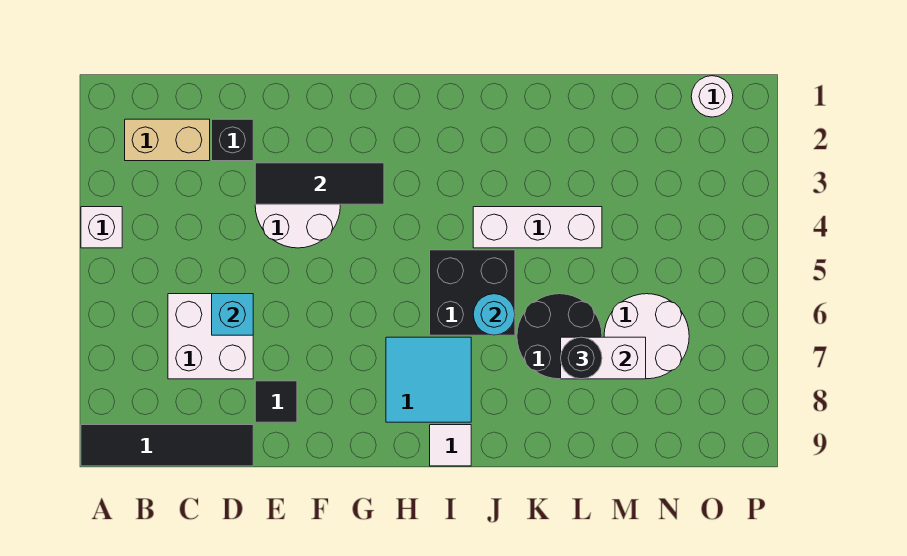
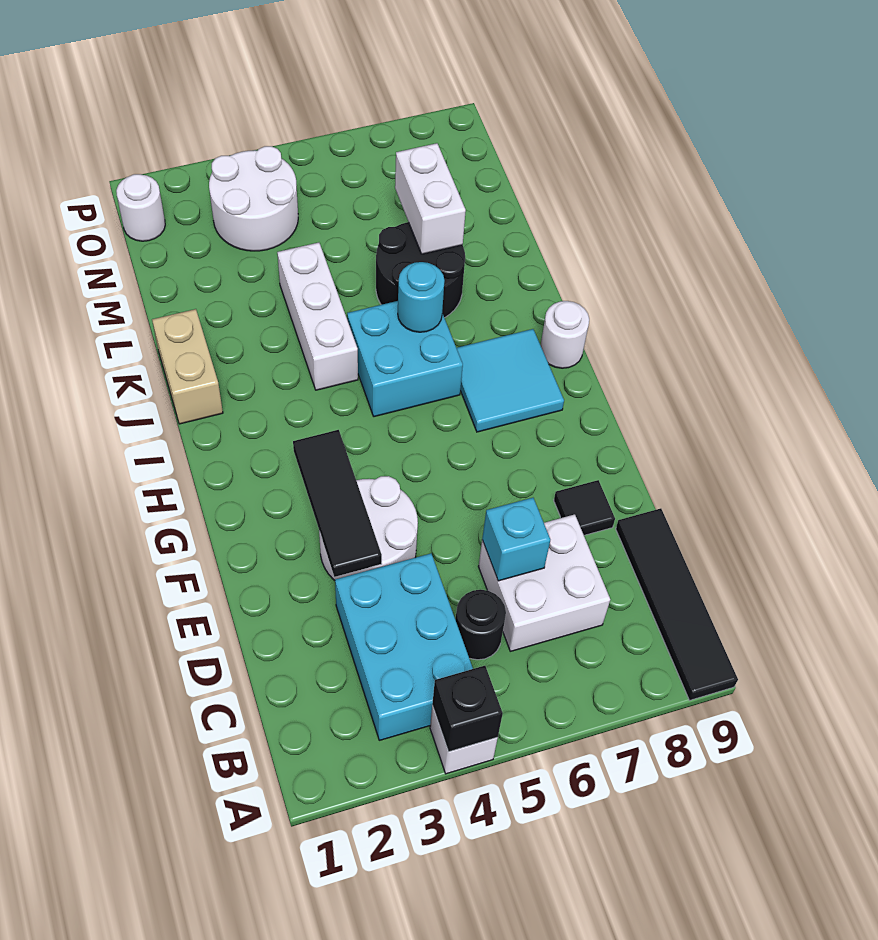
tan 1x2 brick [125,119,210,161] -> tan 1x2 brick moved to [152,309,223,424]
none -> cyan 2x3 brick [335,553,473,740]
black 1x1 brick [212,119,253,161] -> black 1x1 brick moved to [432,666,503,752]
black 2x2 brick [430,250,515,335] -> cyan 2x2 brick [347,301,463,417]
white 1x1 tile [430,425,471,466] -> white 1x1 round brick [541,301,589,368]
black 1x1 round brick [561,337,602,379] -> black 1x1 round brick moved to [455,590,506,660]
white 2x2 round brick [604,294,689,379] -> white 2x2 round brick moved to [209,146,298,251]

